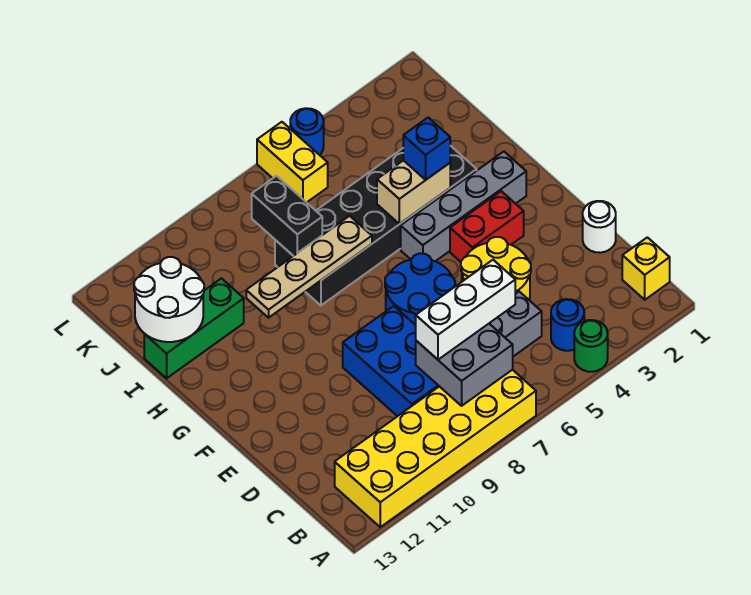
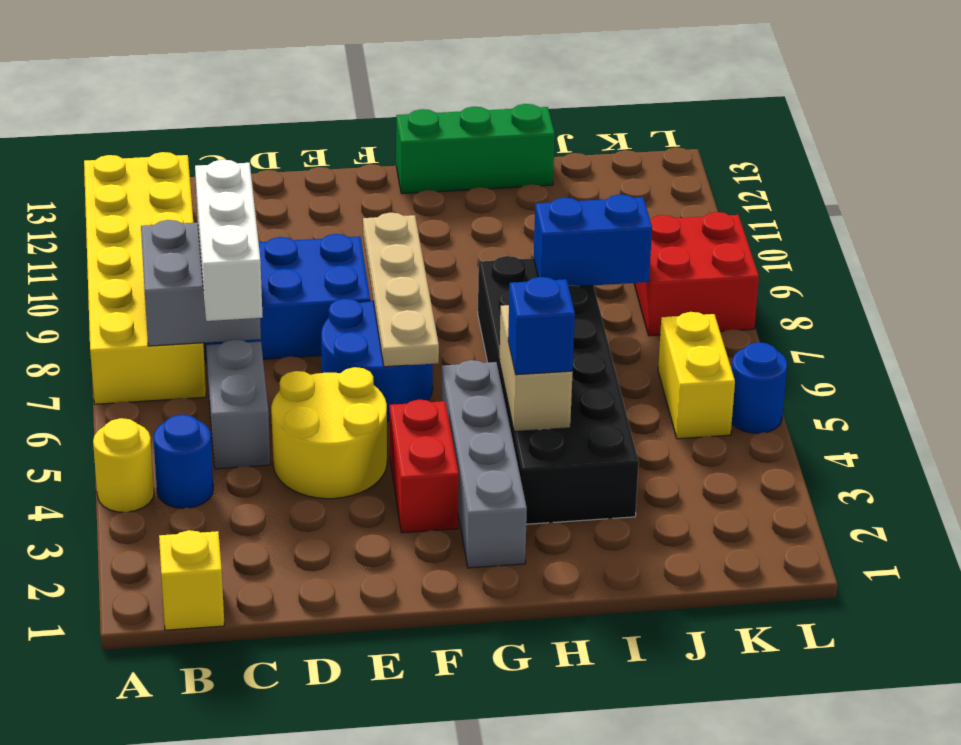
green 1x1 round brick [574,320,608,372] -> yellow 1x1 round brick [93,418,154,512]
white 1x1 round brick [583,201,616,253] -> none
tan 1x4 plate [246,216,372,318] -> tan 1x4 plate moved to [363,213,439,367]
black 1x2 brick [252,176,322,256] -> blue 1x2 brick [534,194,652,286]
green 1x3 brick [144,278,244,378] -> green 1x3 brick turned to [396,104,555,194]
white 2x2 round brick [134,257,204,342] -> none
yellow 1x2 brick [257,122,328,202] -> yellow 1x2 brick turned to [658,312,735,439]
none -> red 2x2 brick [634,212,759,336]

